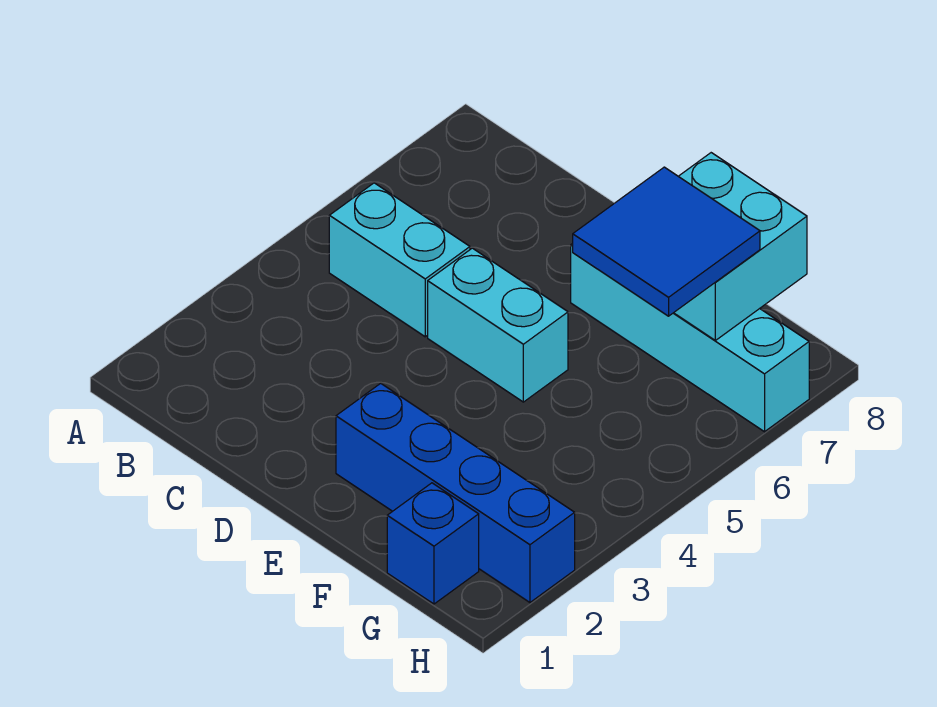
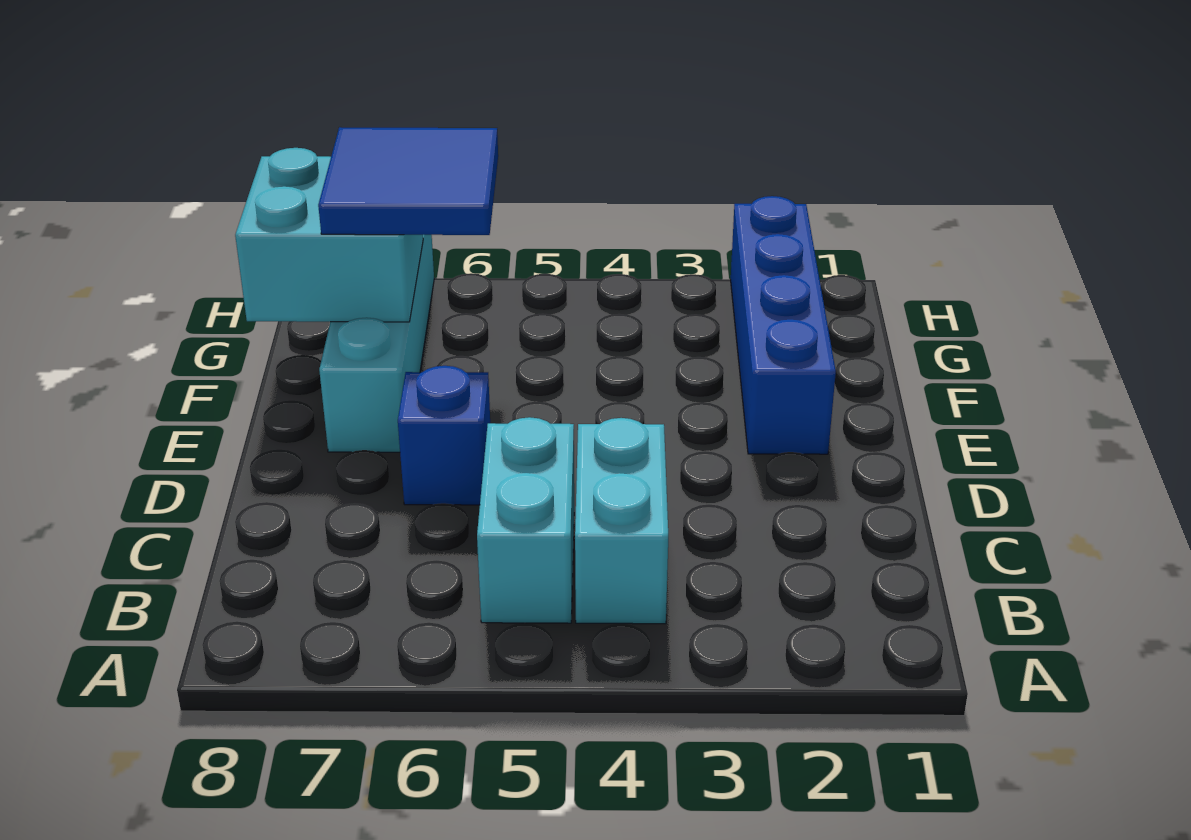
cyan 1x2 brick [428,248,568,402] -> cyan 1x2 brick moved to [575,418,668,624]
blue 1x1 brick [387,483,479,604] -> blue 1x1 brick moved to [398,366,490,505]

